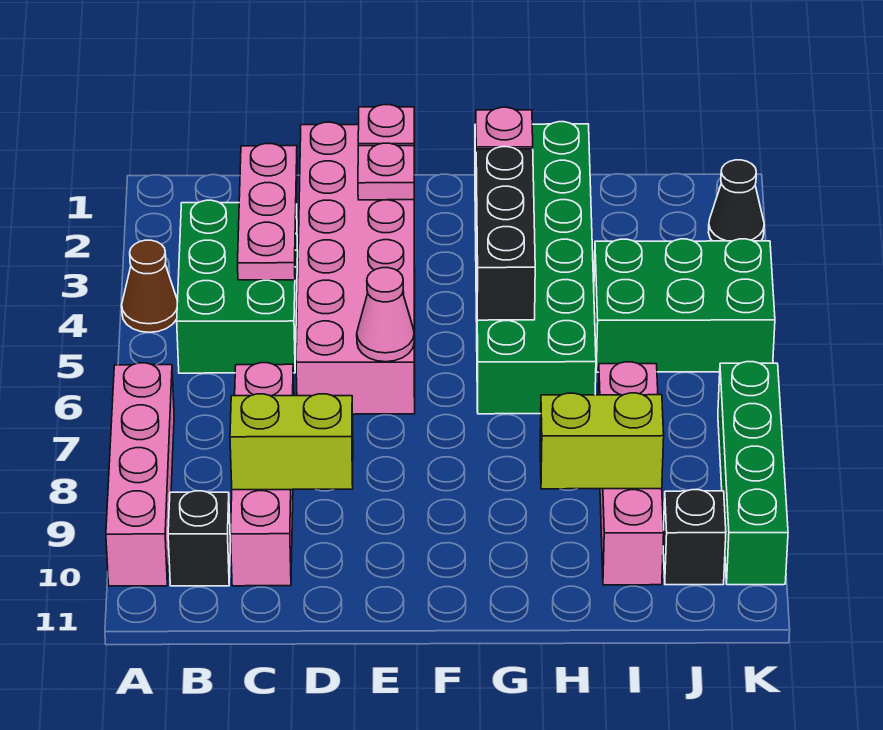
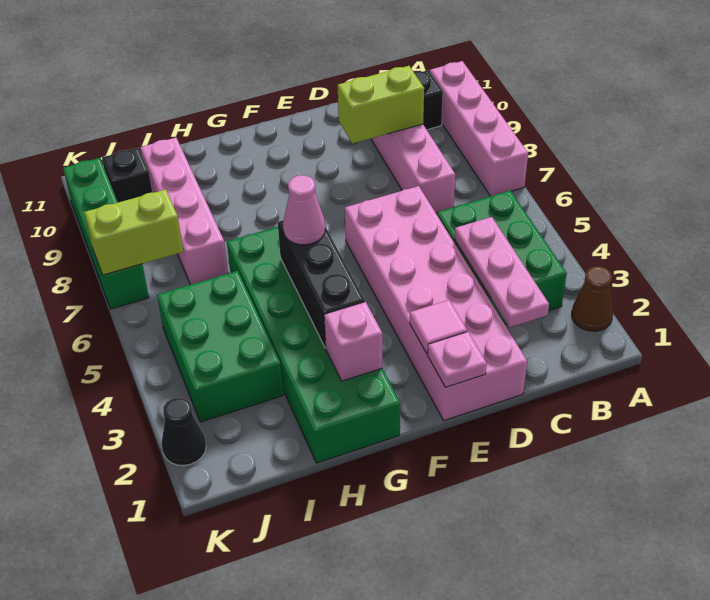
brown 1x1 cone [122,240,177,332] -> brown 1x1 cone moved to [572,266,613,331]
pink 1x1 plate [358,143,414,200] -> pink 1x1 tile [410,300,467,354]
pink 1x1 cone [357,268,414,362] -> pink 1x1 cone moved to [283,175,325,245]
lime 1x2 brick [540,393,664,489] -> lime 1x2 brick moved to [84,189,183,275]
green 2x3 brick [594,239,775,372] -> green 2x3 brick turned to [157,271,283,422]

